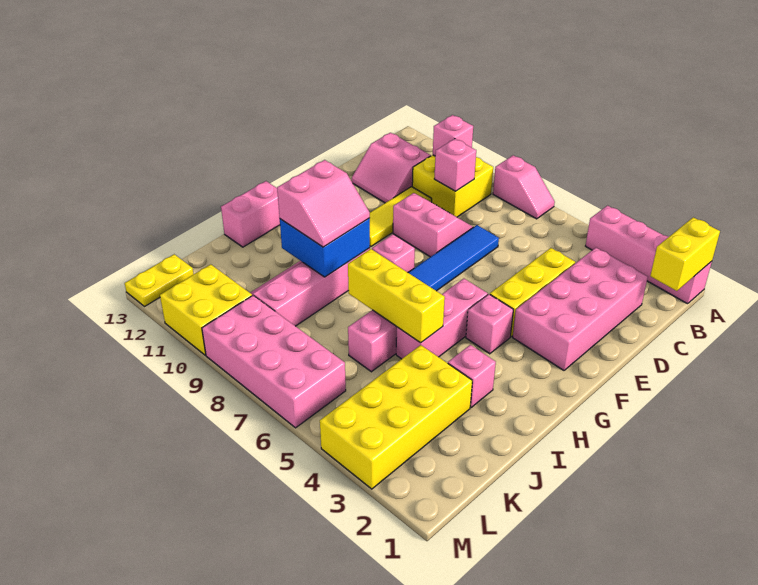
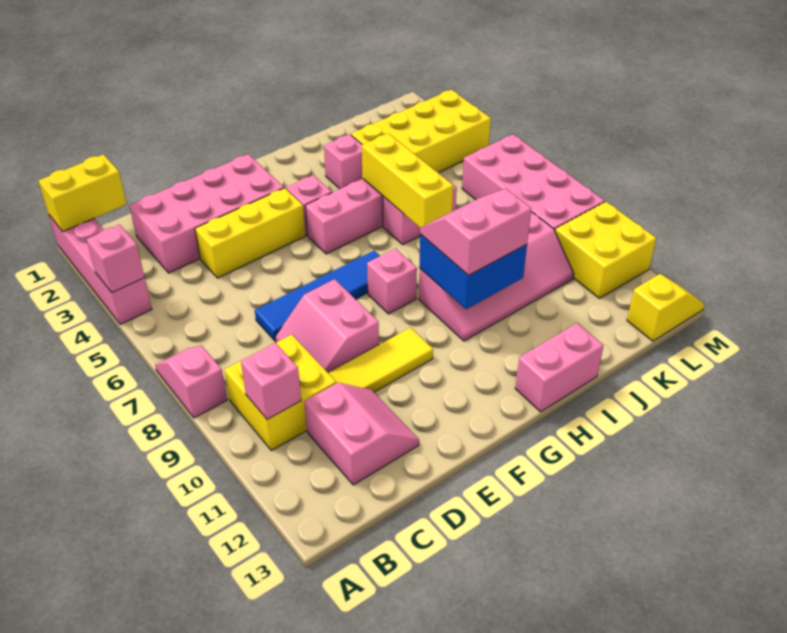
pink 1x1 brick [434,139,476,191] -> pink 1x1 brick moved to [86,225,145,293]
yellow 1x2 plate [125,254,194,307] -> yellow 1x2 slope [627,274,705,341]

